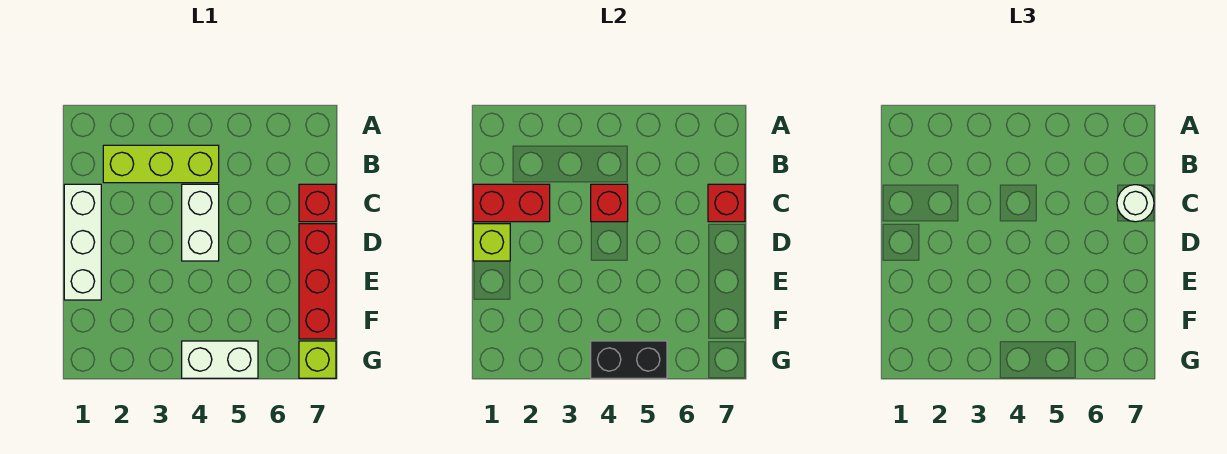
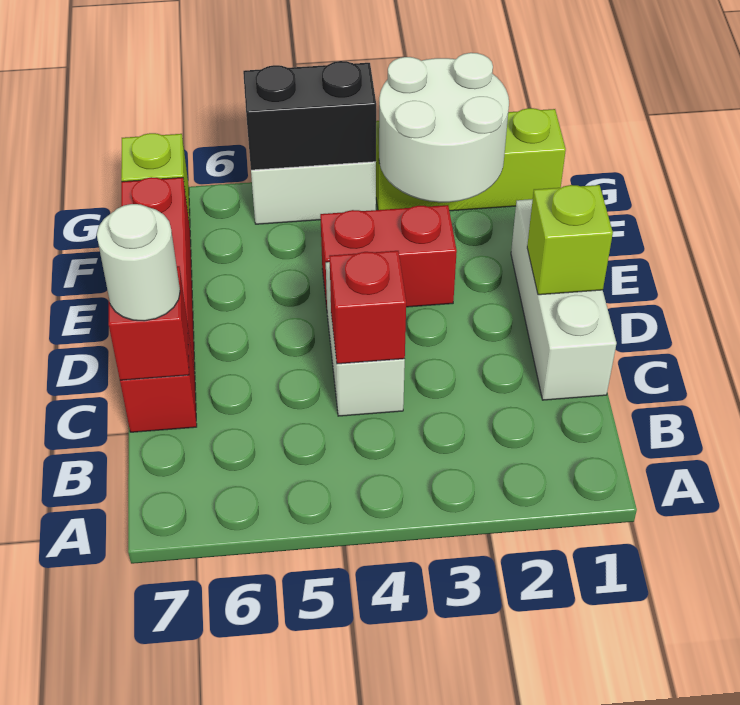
lime 1x3 brick [103,145,219,183] -> lime 1x3 brick moved to [376,108,566,211]
red 1x2 brick [473,184,550,222] -> red 1x2 brick moved to [320,205,457,307]
none -> white 2x2 round brick [379,53,509,202]

